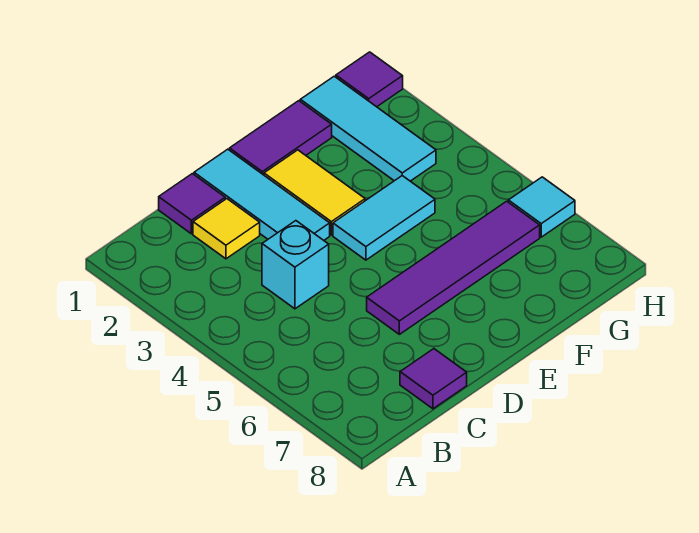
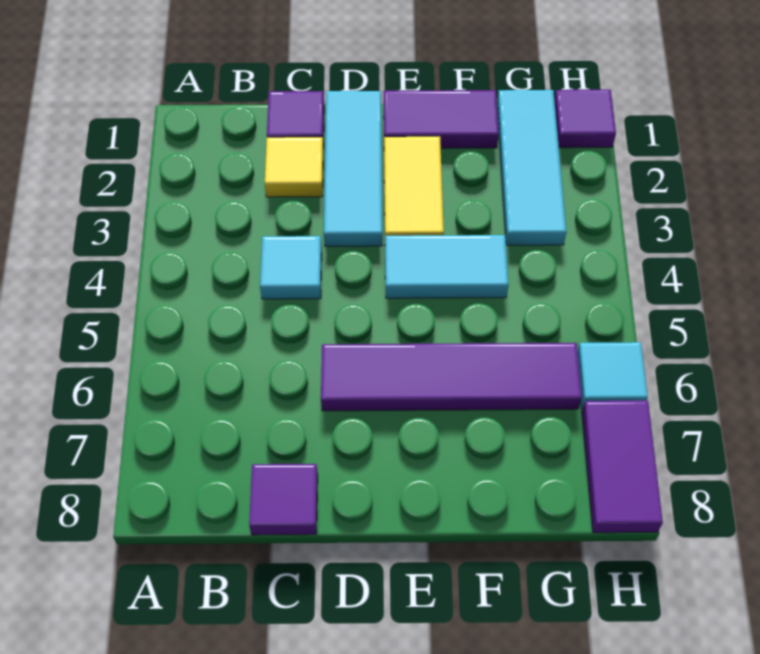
cyan 1x1 brick [262,221,329,309] -> cyan 1x1 tile [260,236,322,299]
none -> purple 1x2 tile [582,401,663,533]

